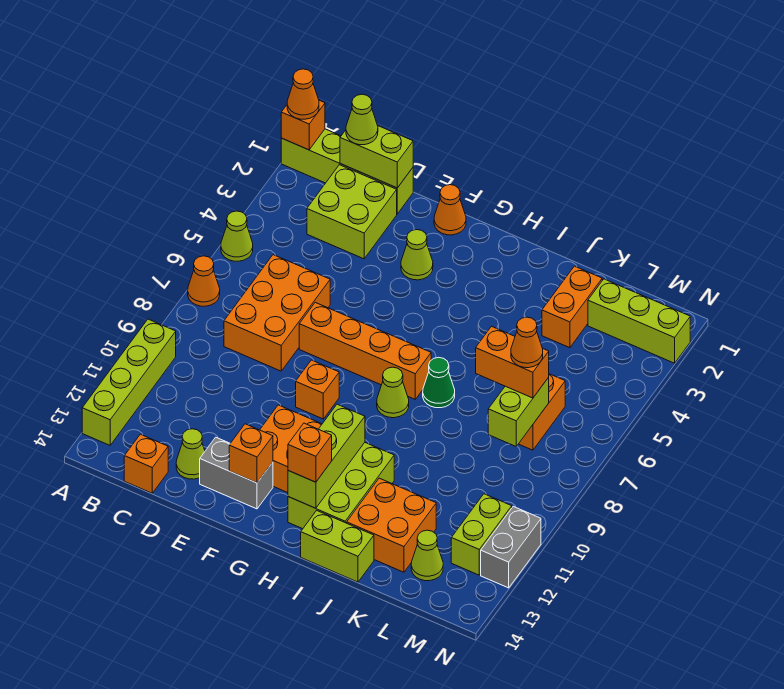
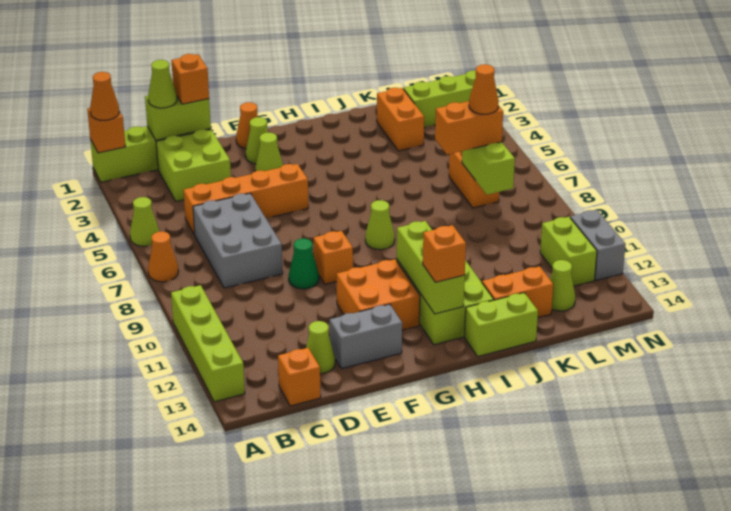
orange 2x3 brick [224,255,330,371] -> grey 2x3 brick [193,193,283,288]
orange 1x4 brick [299,302,431,399] -> orange 1x4 brick moved to [184,164,308,235]
none -> lime 1x1 cone [246,117,268,164]
orange 1x1 brick [229,424,273,483] -> orange 1x1 brick moved to [171,54,209,104]
green 1x1 cone [423,357,455,408] -> green 1x1 cone moved to [289,238,319,289]
orange 2x2 brick [347,478,436,572] -> orange 1x2 brick [482,266,553,318]

